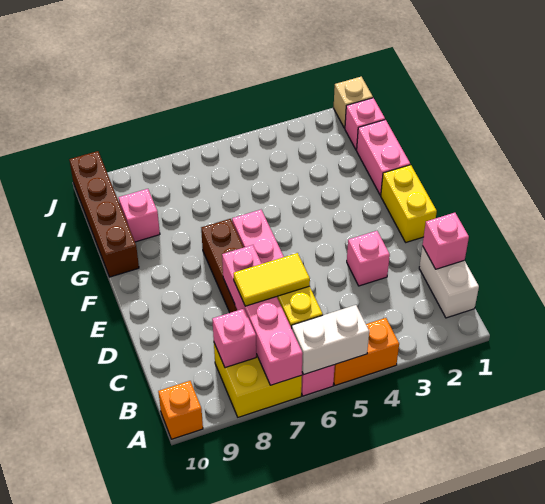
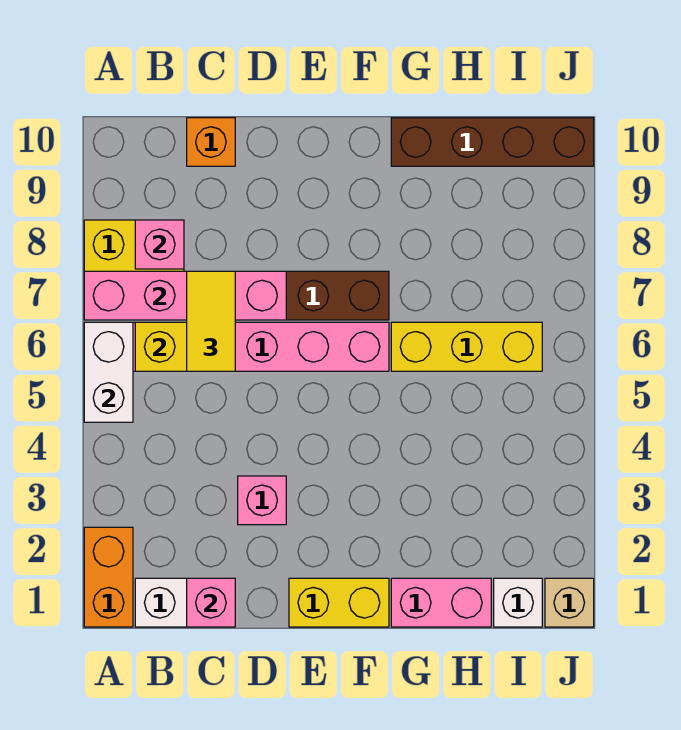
orange 1x2 brick [334,318,399,385] -> orange 1x2 brick moved to [84,527,133,627]
orange 1x1 brick [158,381,203,439] -> orange 1x1 brick moved to [187,118,235,166]
none -> yellow 1x3 brick [391,322,542,371]
pink 1x1 brick [119,189,160,242] -> none
pink 1x1 brick [345,98,385,150] -> white 1x1 brick [494,578,542,627]

